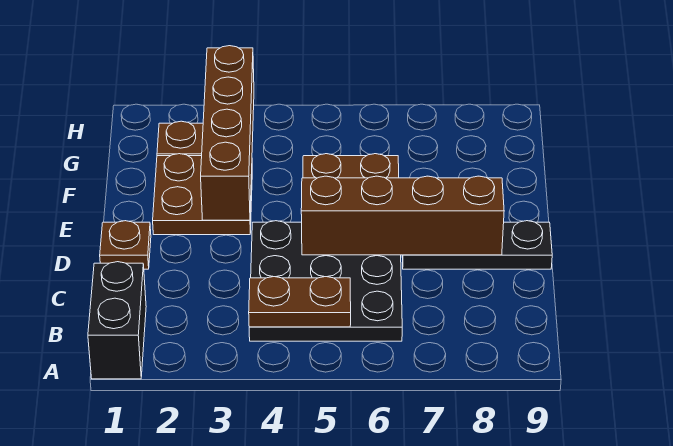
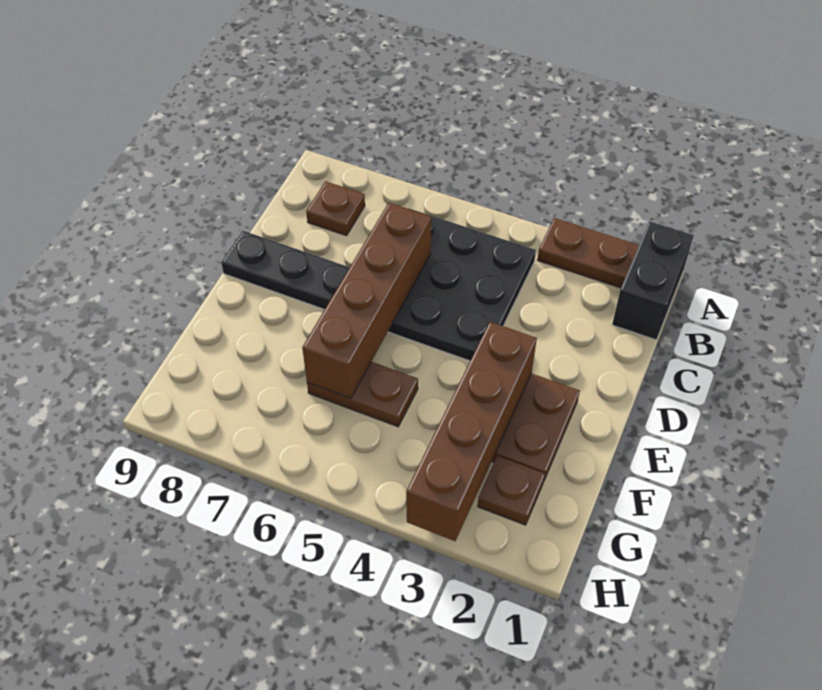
brown 1x2 plate [249,277,351,327] -> brown 1x2 plate moved to [537,218,639,288]
brown 1x1 plate [100,221,151,269] -> brown 1x1 plate moved to [306,181,365,236]
brown 1x4 brick [301,176,504,255] -> brown 1x4 brick turned to [302,203,431,399]

